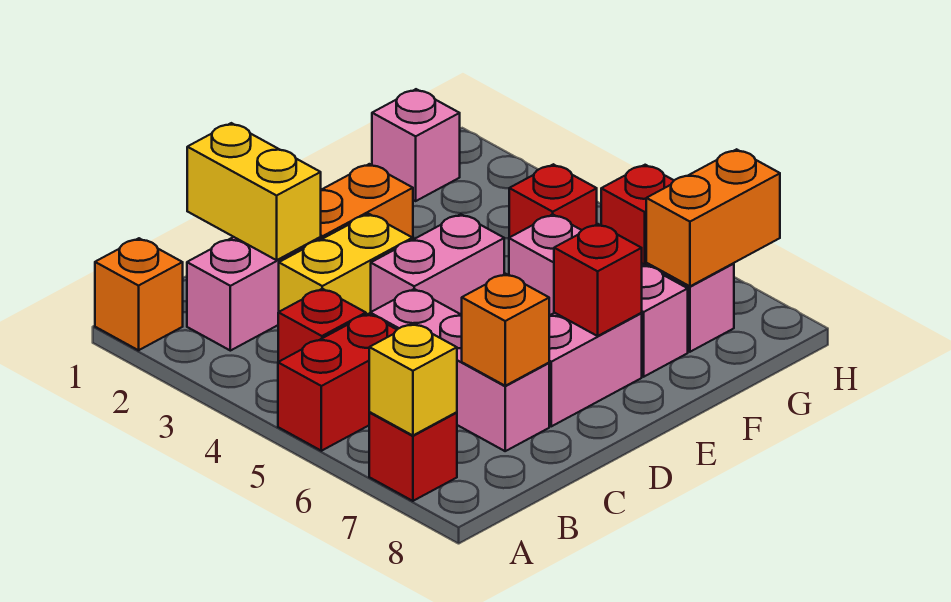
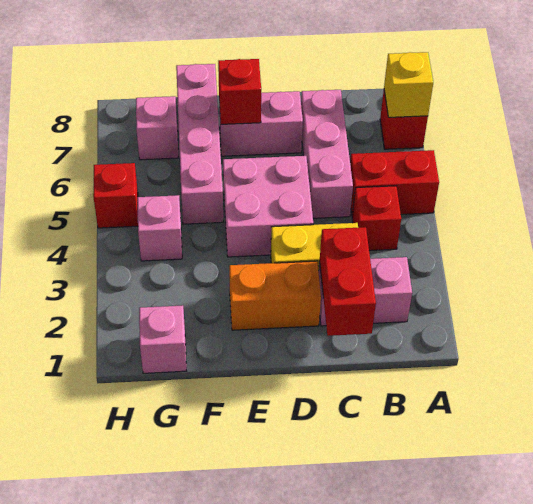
orange 1x1 brick [95,238,183,350] -> none
yellow 1x2 brick [187,123,321,260] -> red 1x2 brick [320,227,376,336]
orange 1x1 brick [462,274,549,386] -> none
pink 1x2 brick [371,214,504,315] -> pink 2x2 brick [223,156,313,257]
pink 1x3 brick [509,214,688,377] -> pink 1x4 brick [176,64,223,224]
red 1x1 brick [509,164,597,237] -> pink 1x1 brick [137,195,182,261]
orange 1x2 brick [646,149,780,286] -> none

